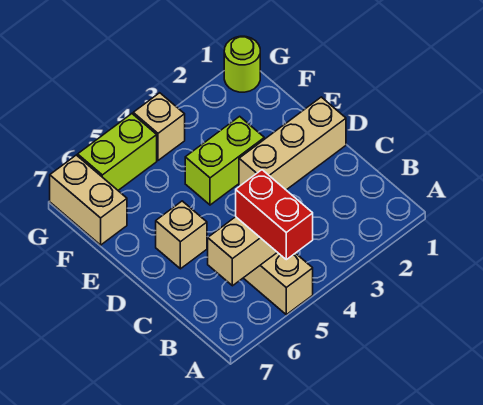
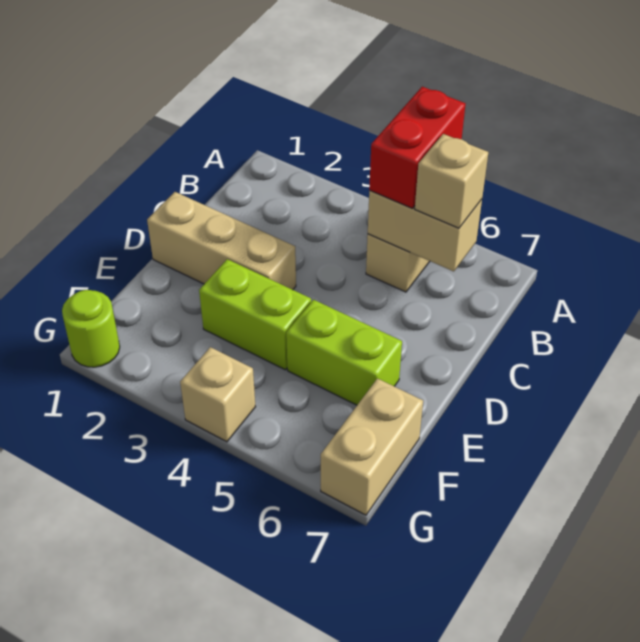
tan 1x1 brick [156,201,207,269] -> tan 1x1 brick moved to [415,134,488,228]
lime 1x2 brick [78,114,157,190] -> lime 1x2 brick moved to [286,300,402,405]

